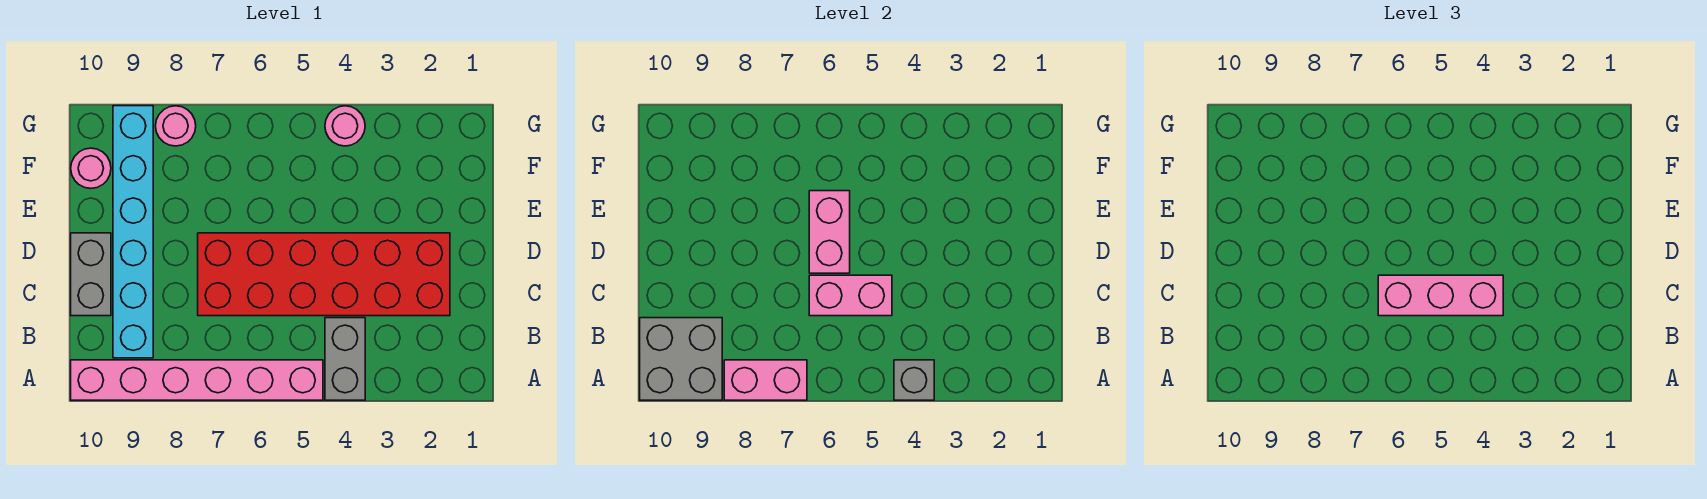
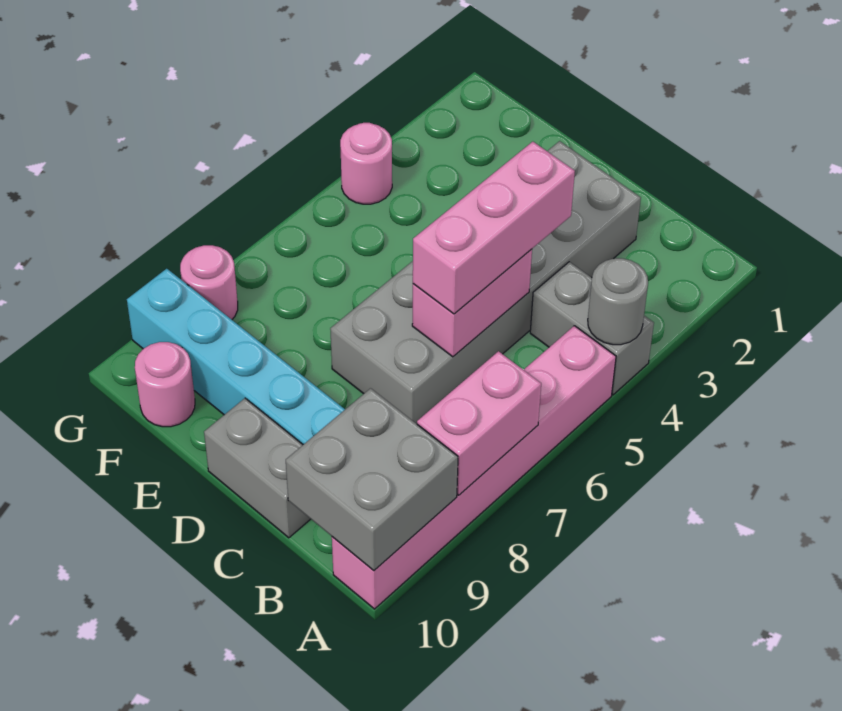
grey 1x1 brick [894,360,934,400] -> grey 1x1 round brick [588,258,648,345]
red 2x6 brick [198,233,450,316] -> grey 2x6 brick [330,141,641,424]
pink 1x2 brick [809,191,850,273] -> none

